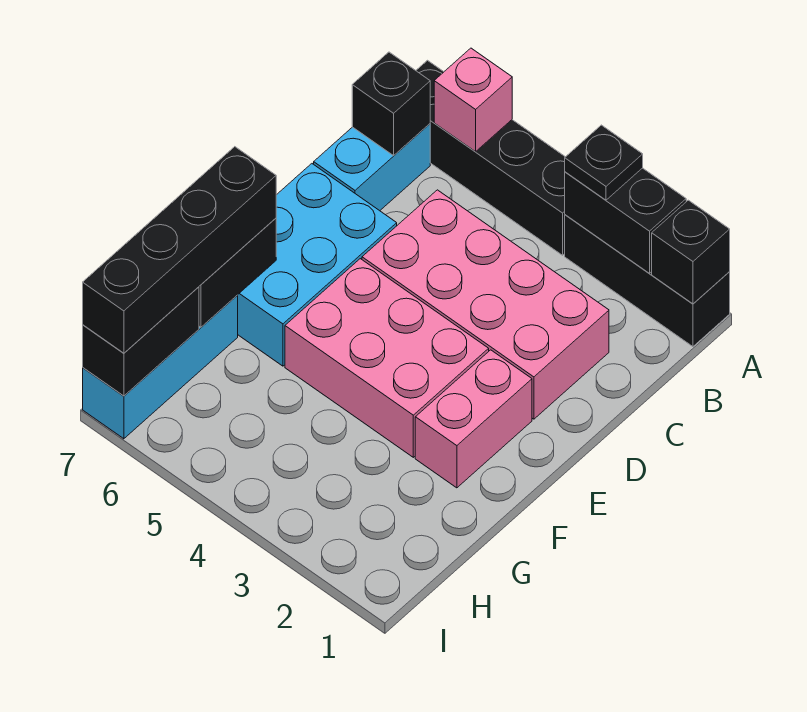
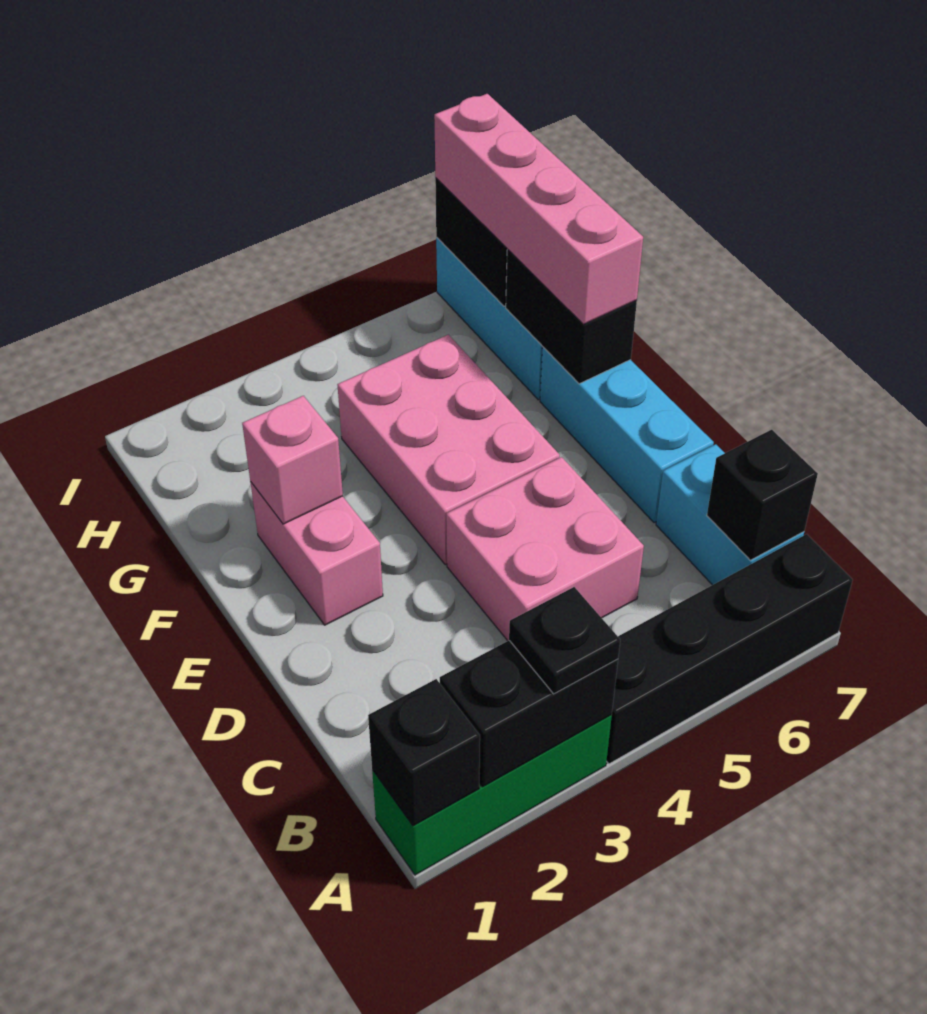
black 1x3 brick [565,215,730,346] -> green 1x3 brick [372,715,612,875]
pink 1x1 brick [434,48,512,152] -> pink 1x1 brick moved to [242,396,343,524]
pink 2x4 brick [362,190,609,419] -> pink 2x2 brick [446,457,644,641]
cyan 2x3 brick [238,164,397,366] -> cyan 1x3 brick [540,347,714,523]
pink 2x3 brick [285,259,489,457] -> pink 2x3 brick turned to [337,335,560,565]
black 1x4 brick [83,147,276,353] -> pink 1x4 brick [434,94,643,324]

